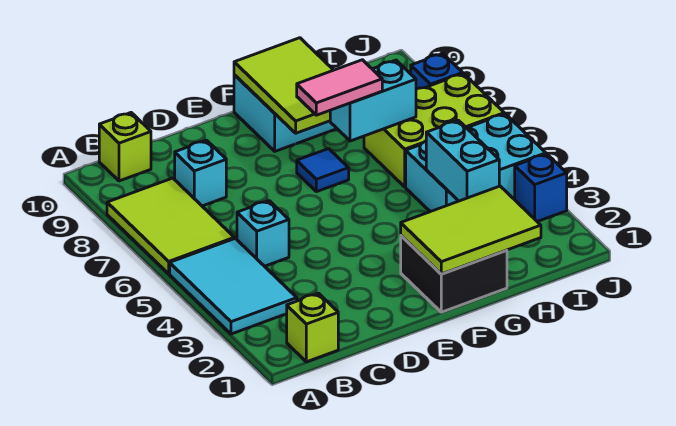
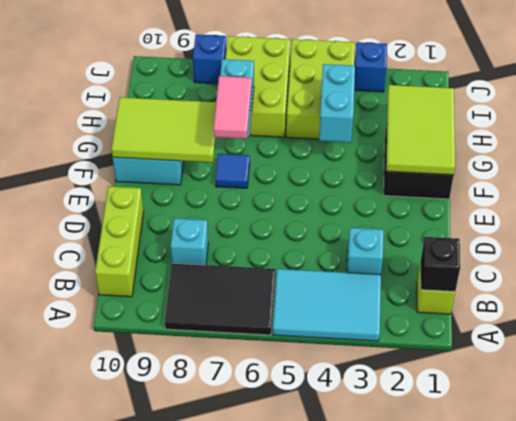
lime 2x3 tile [107,178,234,274] -> black 2x3 tile [165,263,275,335]
none -> black 1x1 brick [421,237,460,292]
lime 1x1 brick [99,113,151,181] -> lime 1x3 brick [95,186,144,297]
cyan 1x1 brick [237,201,289,266] -> cyan 1x1 brick moved to [347,228,384,275]
cyan 1x2 brick [426,121,499,201] -> cyan 1x2 brick turned to [319,64,355,142]
cyan 2x3 brick [406,114,546,212] -> lime 2x3 brick [286,39,355,139]

